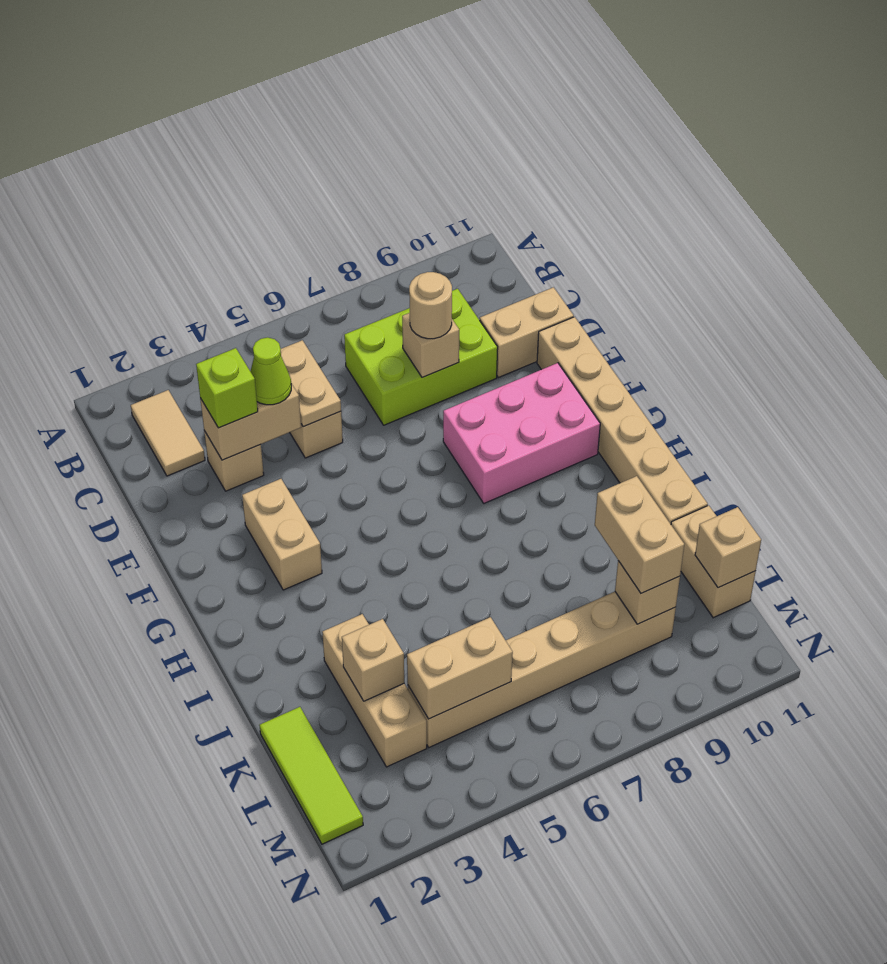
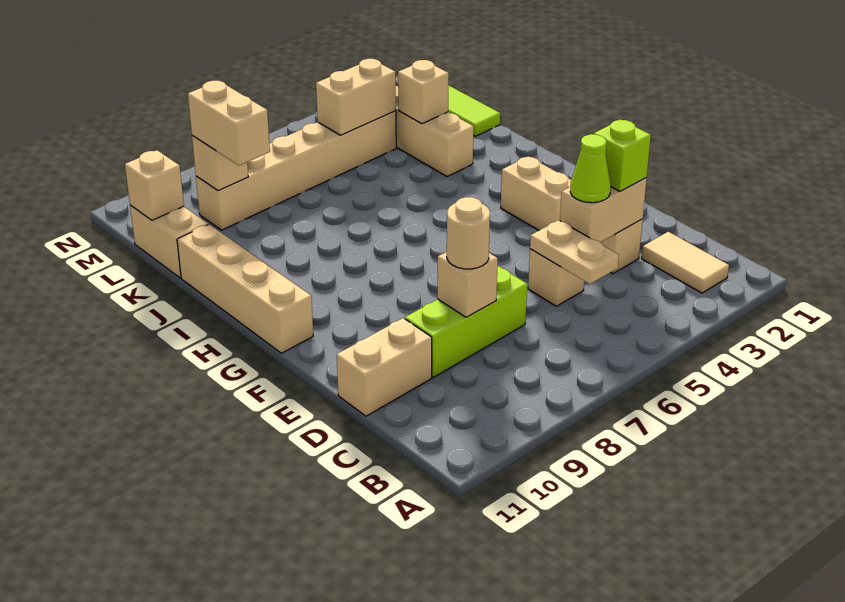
lime 2x3 brick [344,289,498,425] -> lime 1x3 brick [405,266,527,377]
tan 1x6 brick [537,317,708,524] -> tan 1x4 brick [177,224,313,353]
pink 2x3 brick [443,363,600,503] -> none

